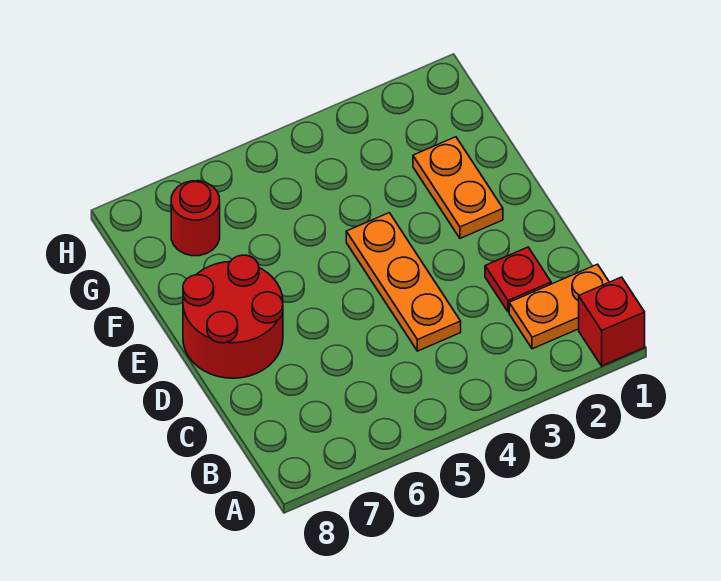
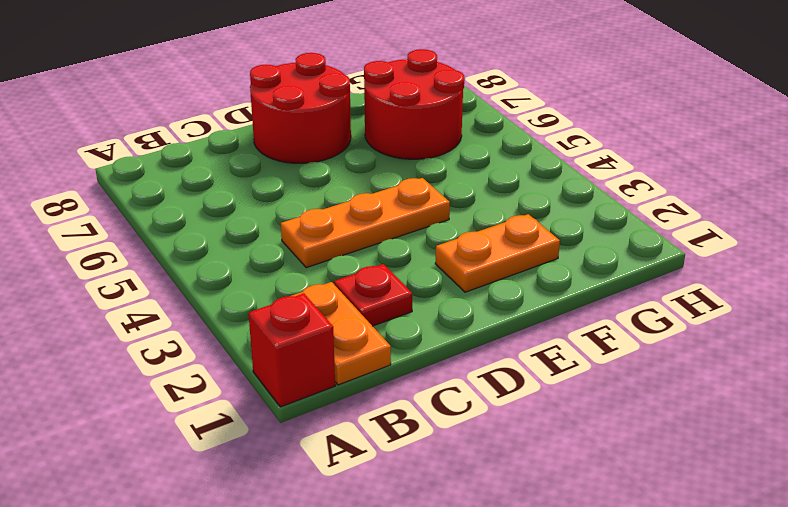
red 1x1 round brick [171,181,220,256] -> red 2x2 round brick [364,49,464,159]

